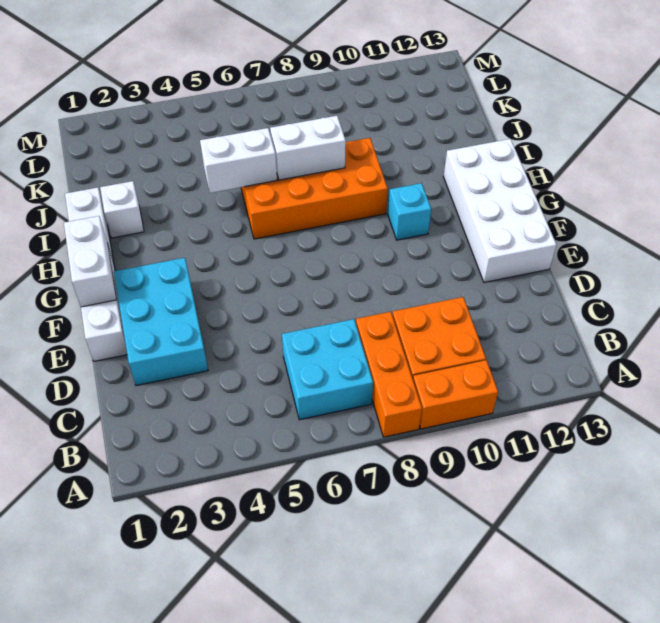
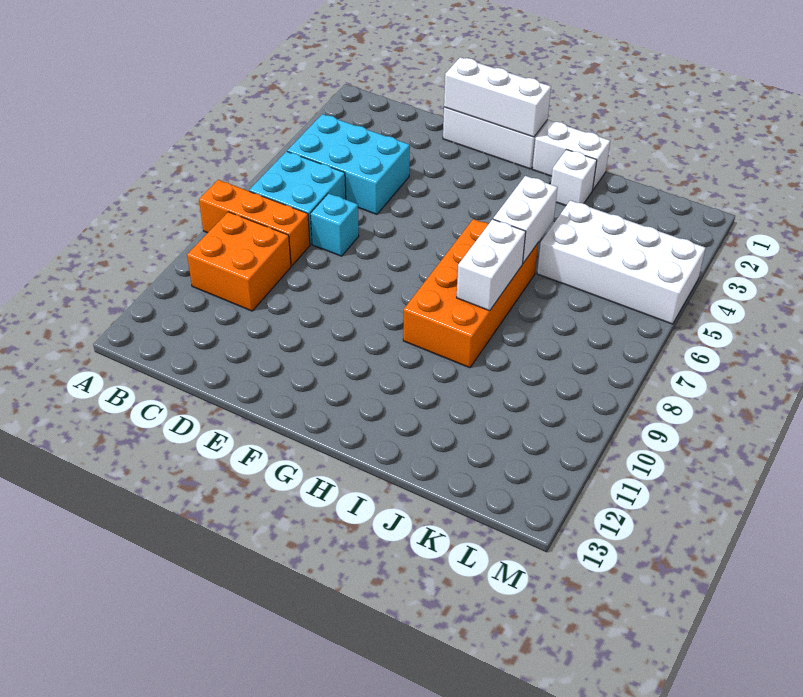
orange 1x2 brick [413,360,498,429] -> none
cyan 2x3 brick [114,258,208,386] -> cyan 2x3 brick moved to [287,114,410,214]
white 2x4 brick [443,139,556,282] -> white 2x4 brick moved to [537,200,706,324]
white 1x2 brick [64,216,117,307] -> white 1x3 brick [444,57,551,137]
cyan 1x1 brick [388,183,431,240] -> cyan 1x1 brick moved to [311,193,359,256]

